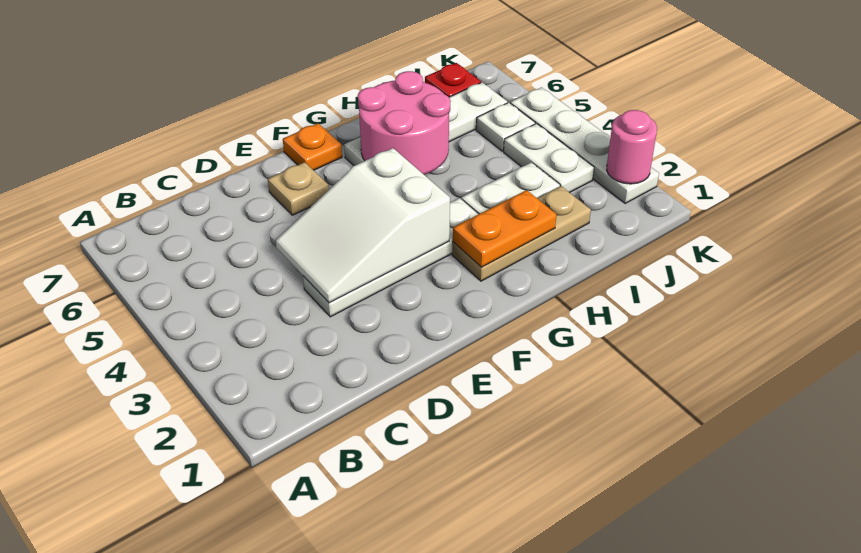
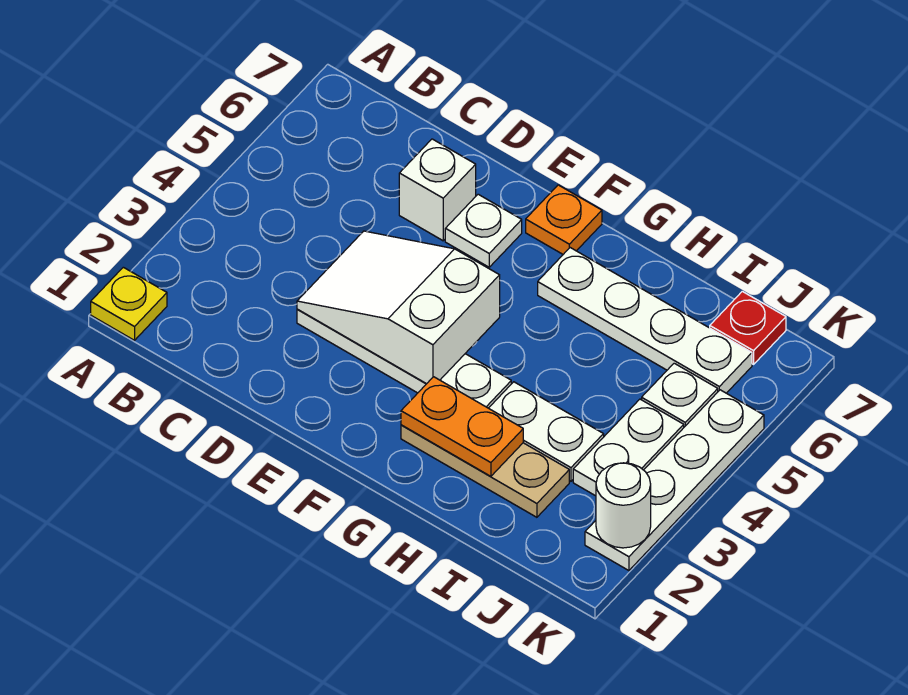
none -> yellow 1x1 plate [91,267,167,340]
none -> white 1x1 brick [399,139,476,241]
tan 1x1 plate [268,162,329,215] -> white 1x1 plate [445,194,522,267]
pink 2x2 round brick [358,71,450,175] -> none
pink 1x1 round brick [607,110,657,184] -> white 1x1 round brick [596,463,651,548]

